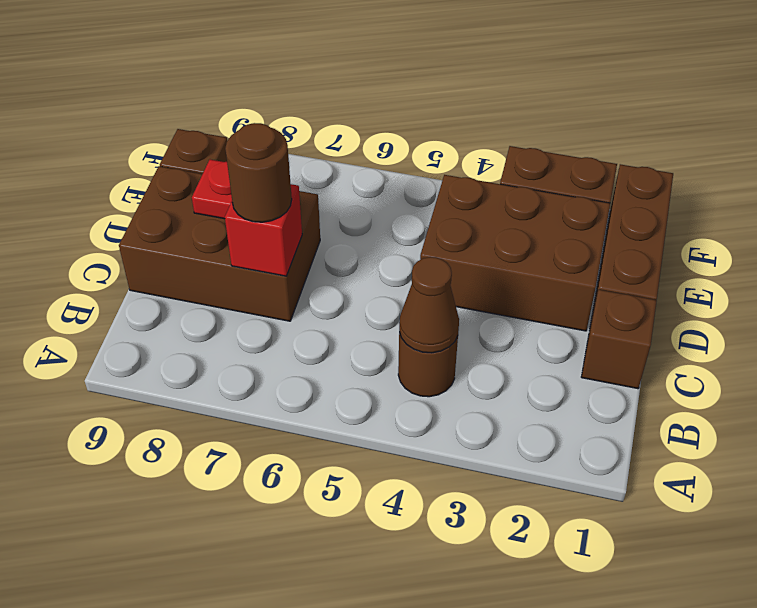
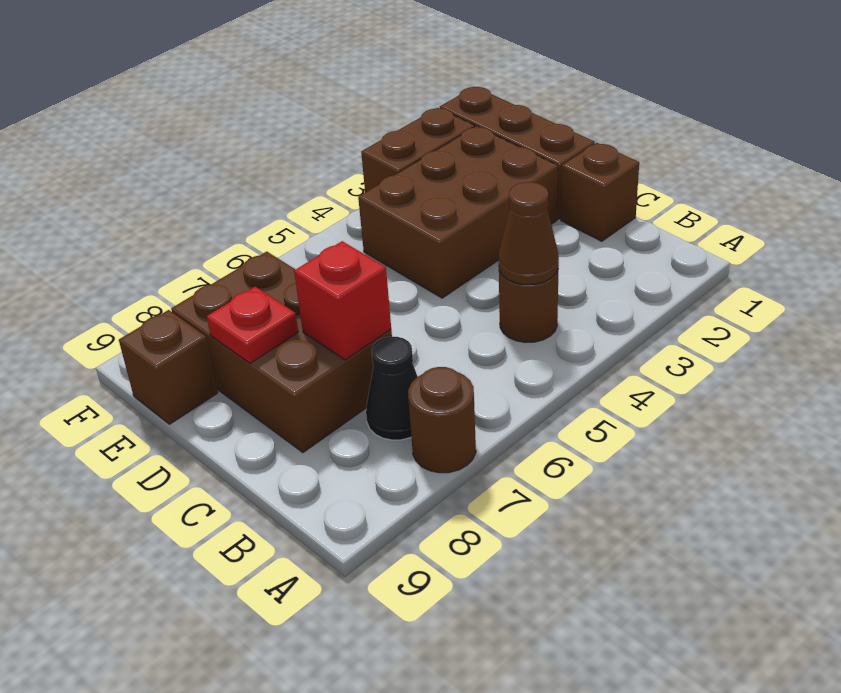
none -> black 1x1 cone [366,337,418,440]
brown 2x3 brick [119,166,320,321] -> brown 2x3 brick turned to [171,251,392,452]
brown 1x1 round brick [225,123,292,222] -> brown 1x1 round brick moved to [408,367,476,473]

